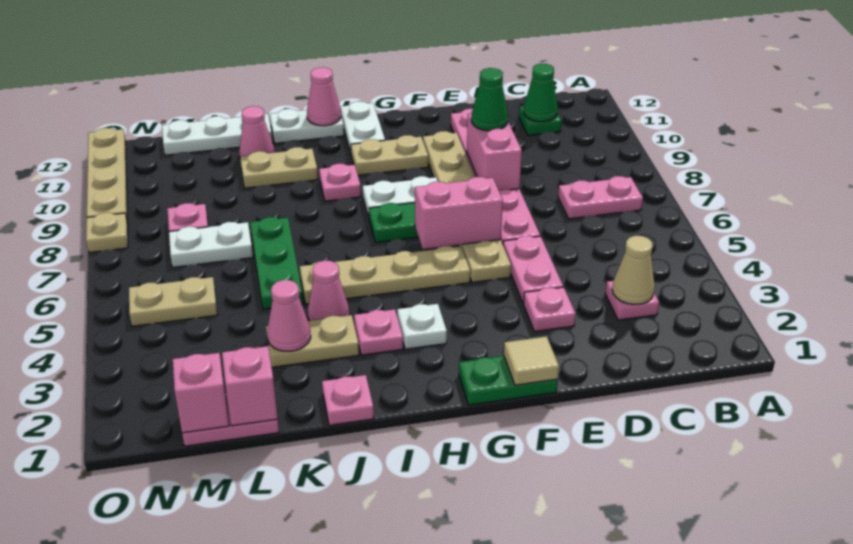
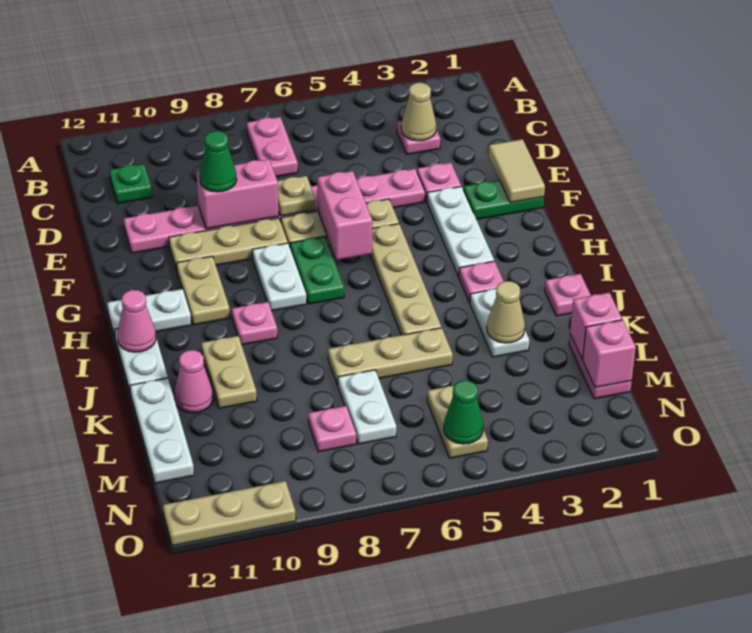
green 1x1 cone [524,64,558,122] -> green 1x1 cone moved to [444,380,483,444]
green 1x2 plate [459,356,558,405] -> green 1x2 plate turned to [463,180,544,220]
tan 1x1 tile [504,336,559,385] -> tan 1x2 tile [488,139,545,203]
white 1x1 plate [397,304,447,349] -> white 1x3 plate [427,186,494,277]
tan 1x2 plate [266,315,359,367] -> white 1x2 plate [470,289,529,357]
pink 1x1 cone [308,261,349,321] -> none
pink 1x1 cone [267,280,311,351] -> tan 1x1 cone [487,281,525,343]
green 1x3 plate [250,217,303,309] -> tan 1x3 plate [328,328,453,386]
tan 1x1 plate [86,213,128,253] -> tan 1x1 plate moved to [278,176,316,216]
tan 1x4 plate [87,128,128,224] -> tan 1x3 plate [163,481,296,546]

